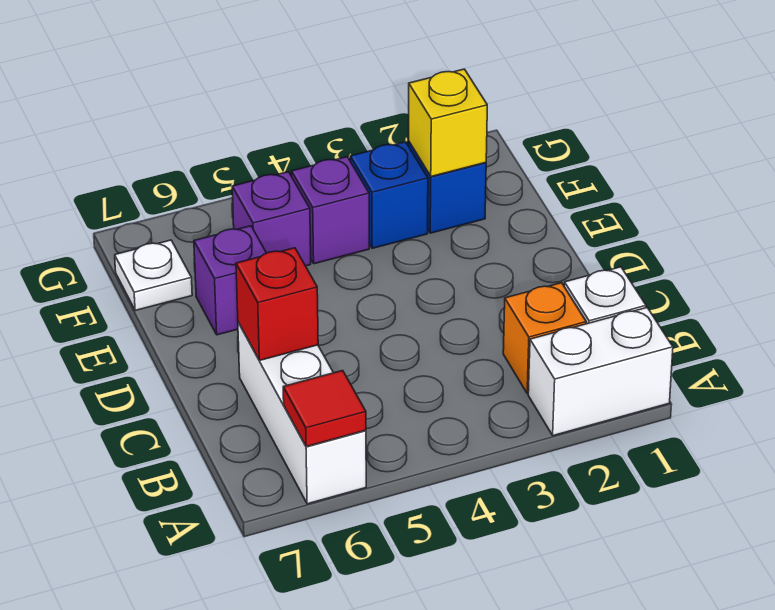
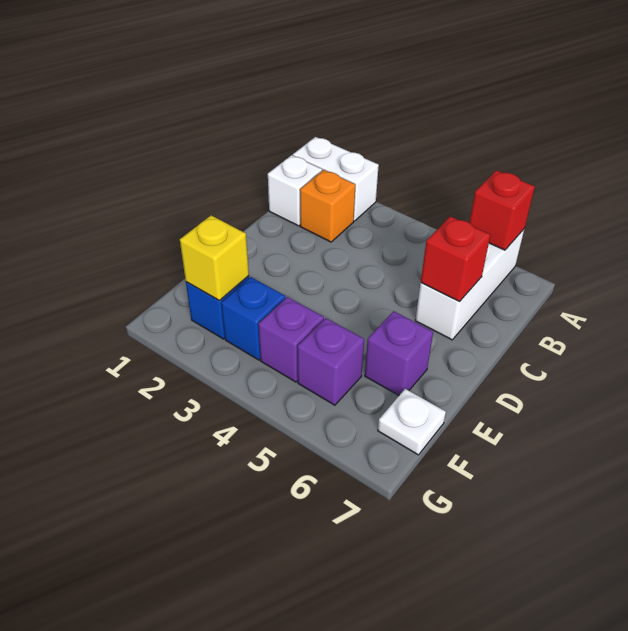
red 1x1 tile [283,371,366,447] -> red 1x1 brick [469,170,535,250]

